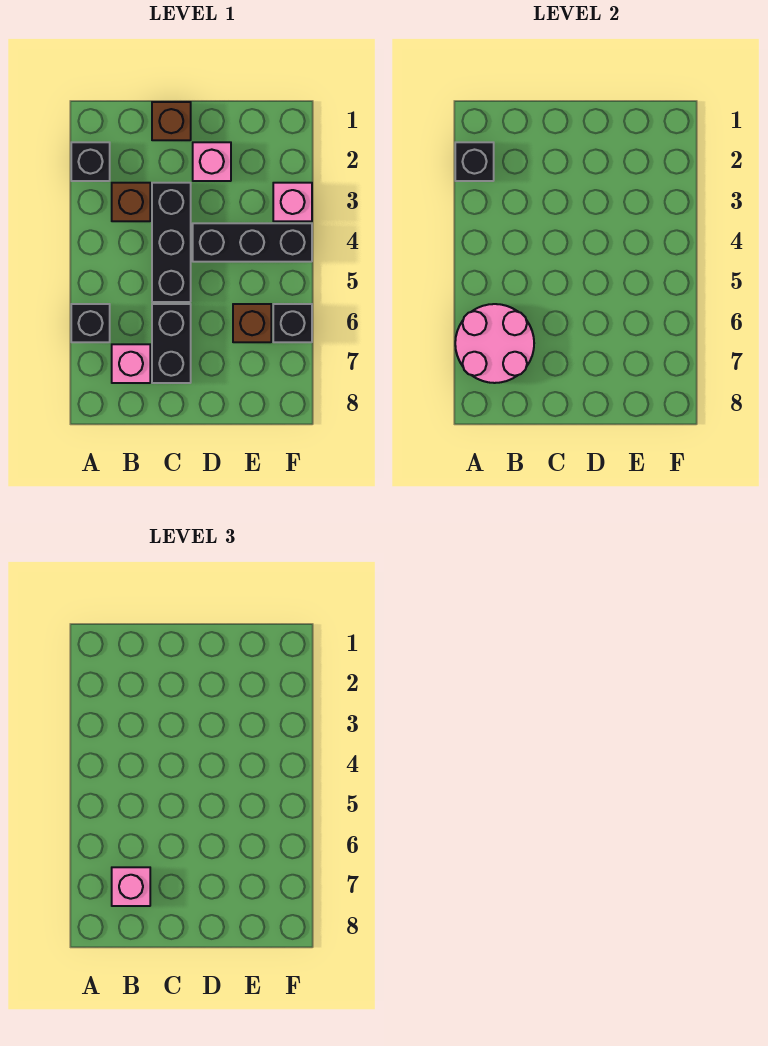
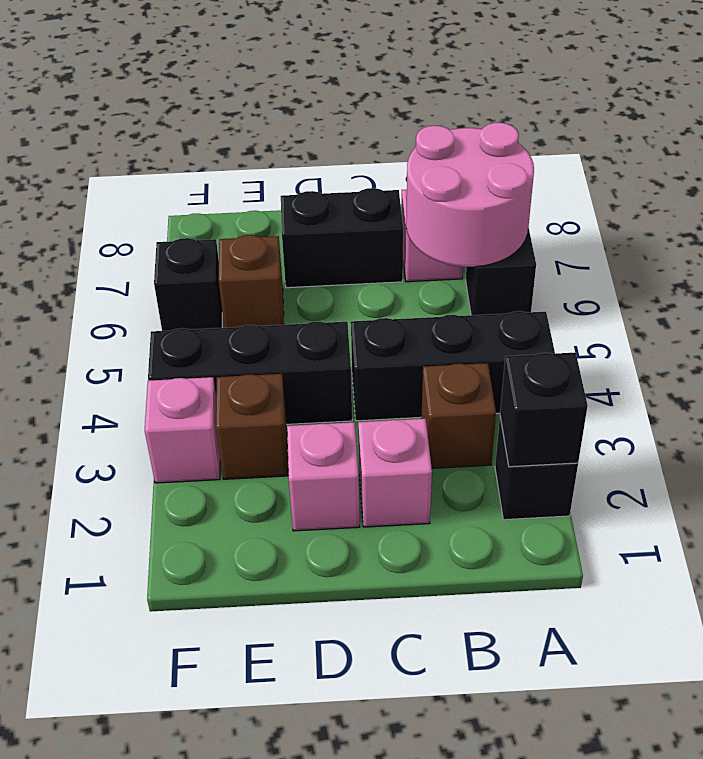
pink 1x1 brick [112,867,150,906] -> pink 1x1 brick moved to [358,419,432,527]
brown 1x1 brick [152,102,191,140] -> brown 1x1 brick moved to [216,374,288,479]
black 1x3 brick [152,183,191,302] -> black 1x3 brick turned to [351,311,555,421]
black 1x2 brick [152,304,191,383] -> black 1x2 brick turned to [281,188,403,288]

